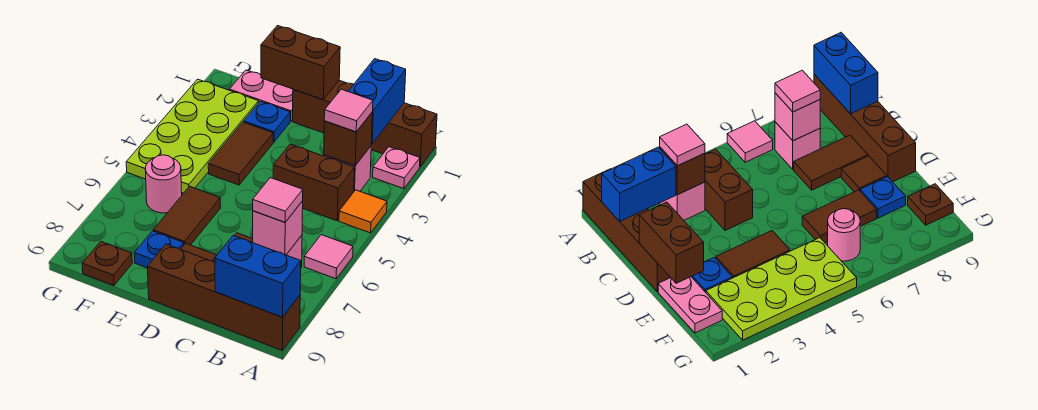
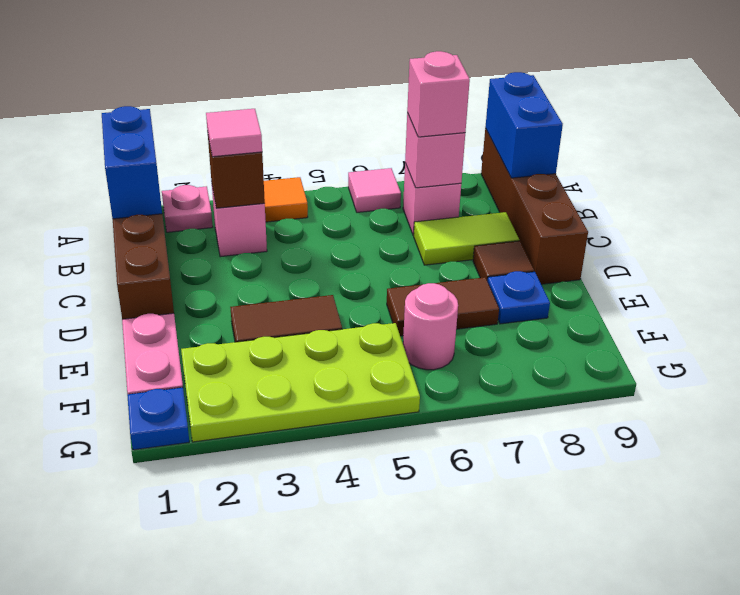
blue 1x2 brick [348,59,406,144] -> blue 1x2 brick turned to [102,106,162,219]
brown 1x2 brick [273,144,354,221] -> none
pink 1x1 tile [253,178,303,222] -> pink 1x1 brick [407,51,470,137]
brown 1x2 tile [794,135,868,190] -> lime 1x2 tile [414,212,519,265]
brown 1x2 brick [261,26,340,100] -> none
blue 1x1 plate [244,101,290,142] -> blue 1x1 plate moved to [127,387,189,450]
brown 1x1 plate [82,242,132,286] -> none

